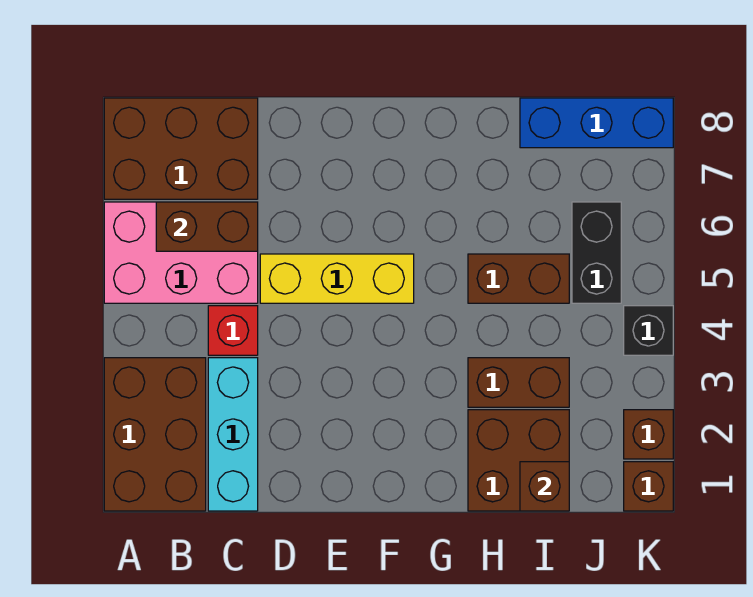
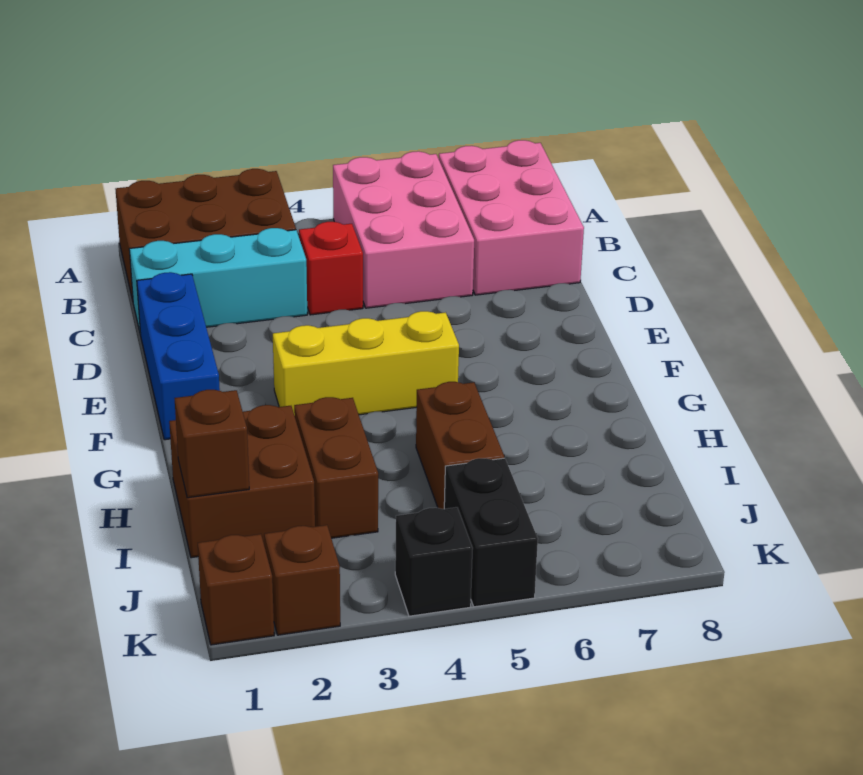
brown 2x3 brick [104,98,258,199] -> pink 2x3 brick [439,140,584,295]
brown 1x2 brick [156,202,258,251] -> none
yellow 1x3 brick [260,254,414,303] -> yellow 1x3 brick turned to [273,311,459,416]
blue 1x3 brick [520,98,673,148] -> blue 1x3 brick moved to [137,272,220,440]
black 1x2 brick [572,202,621,303] -> black 1x2 brick turned to [444,458,538,607]

